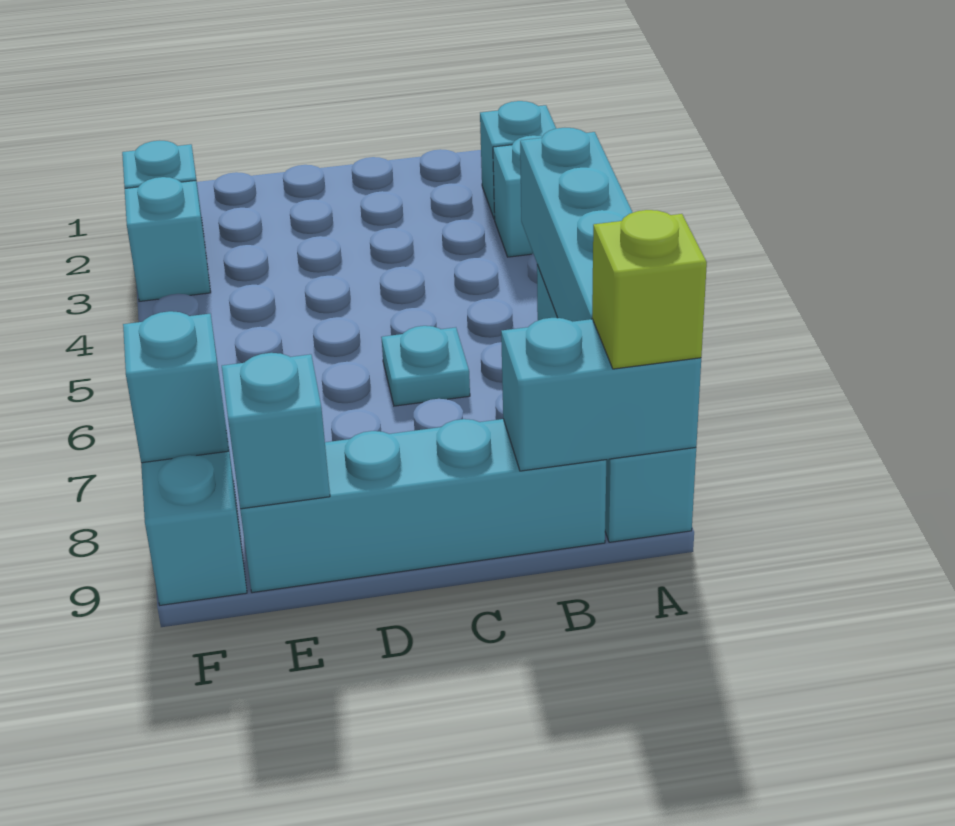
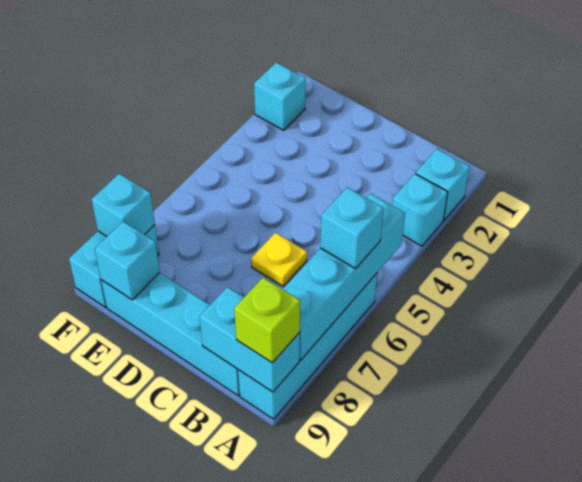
cyan 1x1 plate [381,326,470,406] -> yellow 1x1 plate [251,233,307,286]
cyan 1x1 brick [125,177,211,301] -> cyan 1x1 brick moved to [320,187,383,269]

